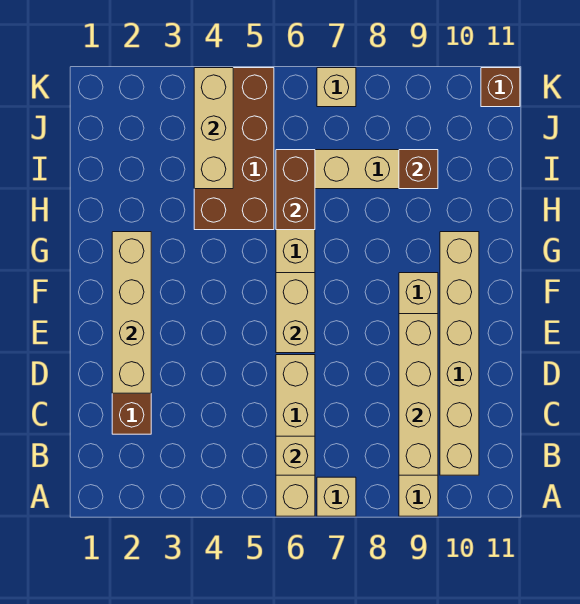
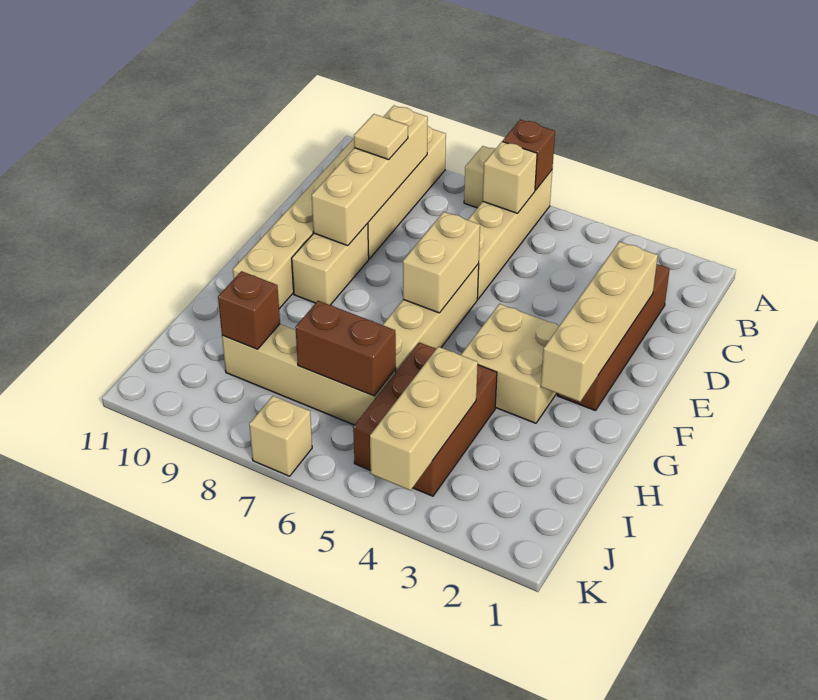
none -> tan 1x1 tile [354,114,408,160]
none -> tan 2x2 brick [461,304,559,423]
brown 2x4 brick [194,68,274,230] -> brown 2x3 brick [353,343,497,496]
brown 1x2 brick [276,150,315,230] -> brown 1x2 brick turned to [295,301,396,396]
brown 1x1 brick [481,68,520,107] -> brown 1x1 brick moved to [503,119,555,190]

